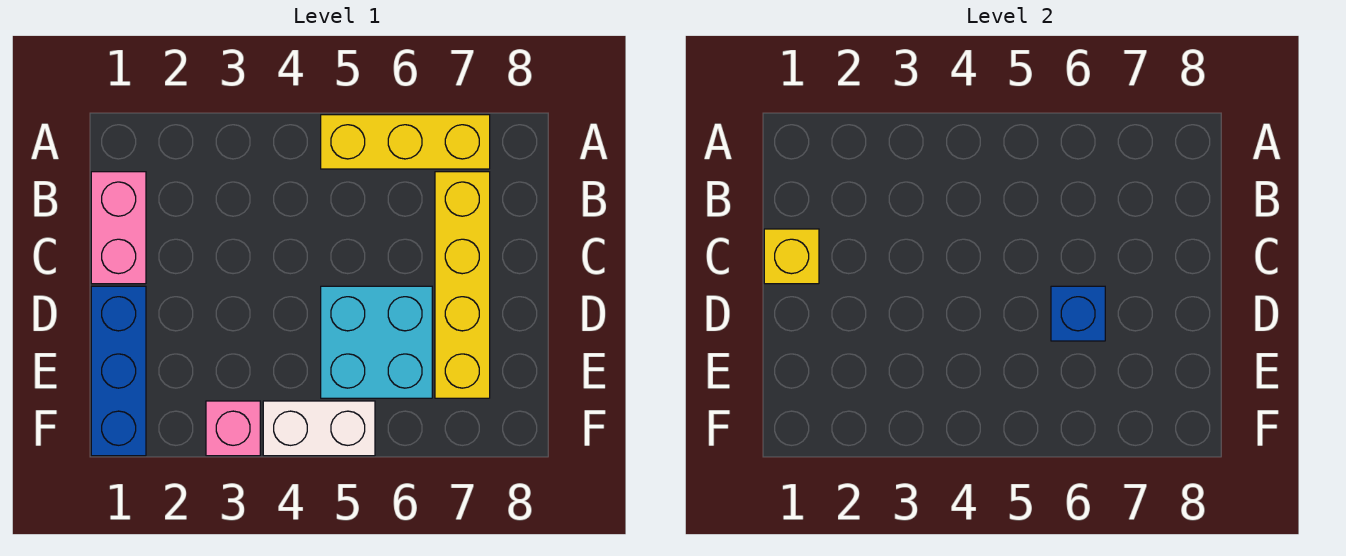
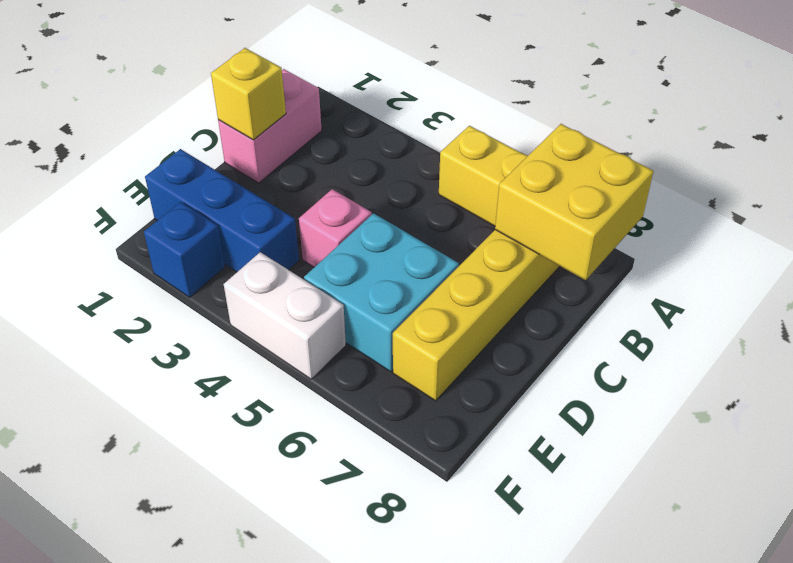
none -> yellow 2x2 brick [495,124,653,280]
blue 1x3 brick [91,286,146,456] -> blue 1x3 brick turned to [145,149,299,272]
blue 1x1 brick [1051,286,1105,341] -> blue 1x1 brick moved to [144,202,225,297]
pink 1x1 brick [206,401,260,456] -> pink 1x1 brick moved to [299,189,372,267]

